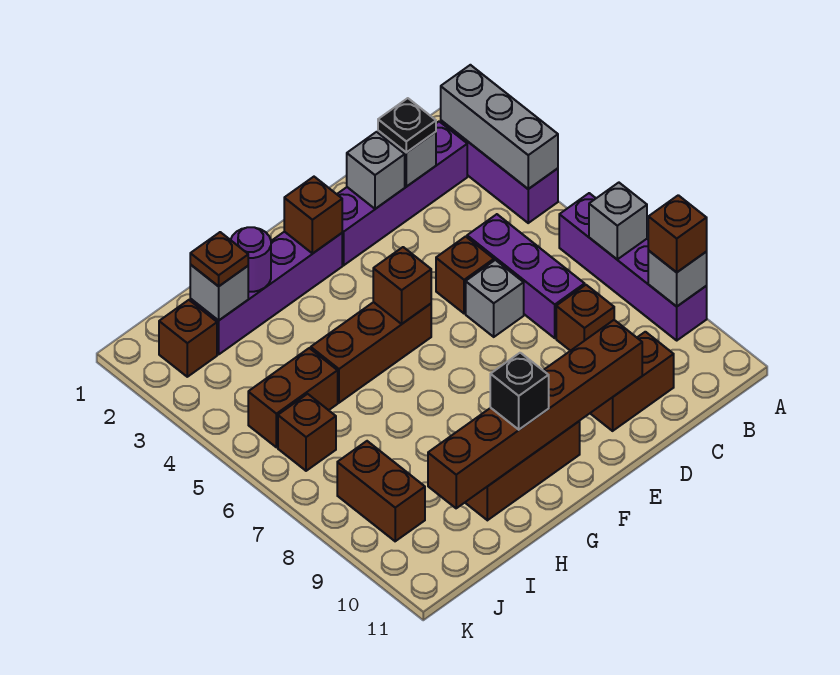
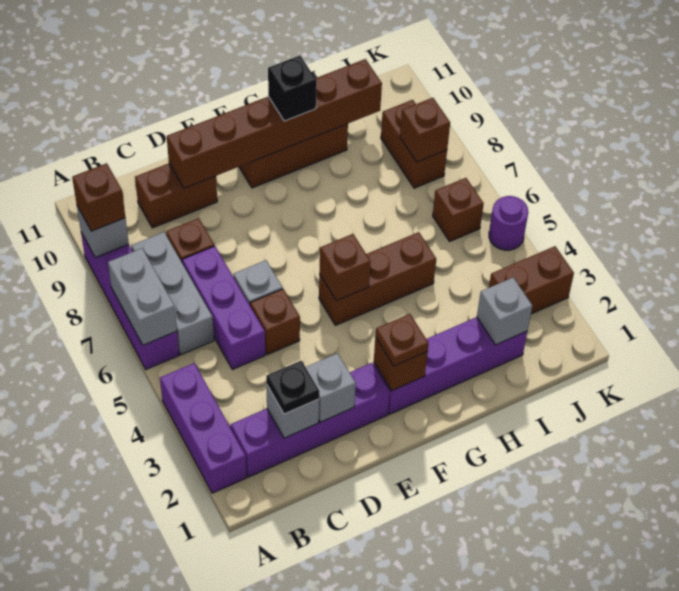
grey 1x3 brick [441,65,558,189] -> grey 1x3 brick moved to [131,232,214,355]
grey 1x1 brick [589,183,647,259] -> grey 1x2 brick [108,248,177,345]
purple 1x1 round brick [231,227,271,292] -> purple 1x1 round brick moved to [489,196,528,250]
brown 1x1 plate [190,232,248,286] -> brown 1x1 plate moved to [375,314,429,366]
brown 1x2 brick [248,348,338,447] -> brown 1x2 brick moved to [489,246,574,314]
brown 1x1 brick [159,300,217,377] -> brown 1x1 brick moved to [400,98,450,162]

